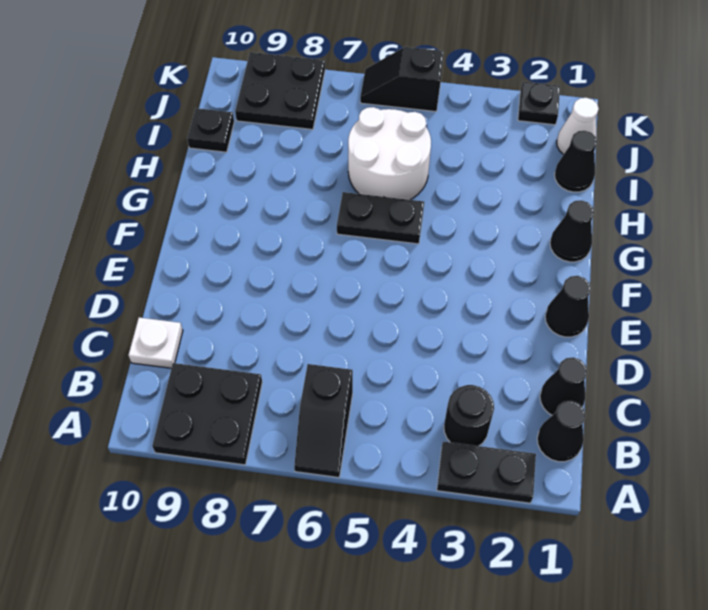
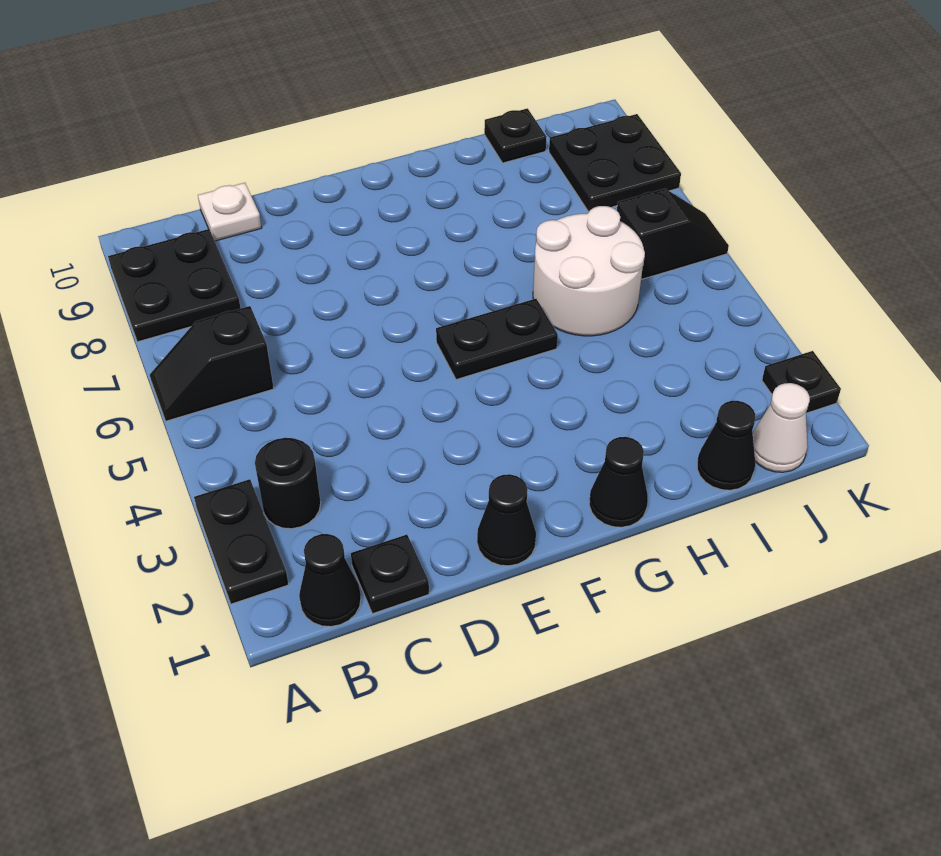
black 1x1 cone [540,357,587,415] -> black 1x1 plate [351,535,429,614]
black 1x2 plate [337,192,424,244] -> black 1x2 plate turned to [436,299,558,380]
black 1x2 slope [360,47,444,112] -> black 1x2 slope turned to [617,189,729,279]

